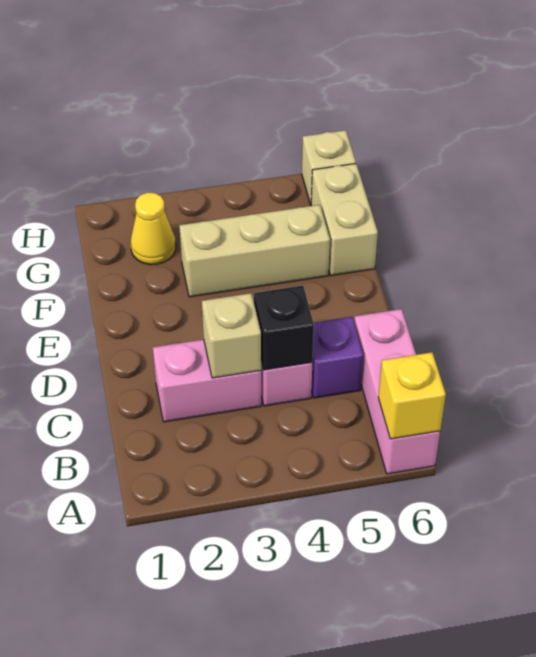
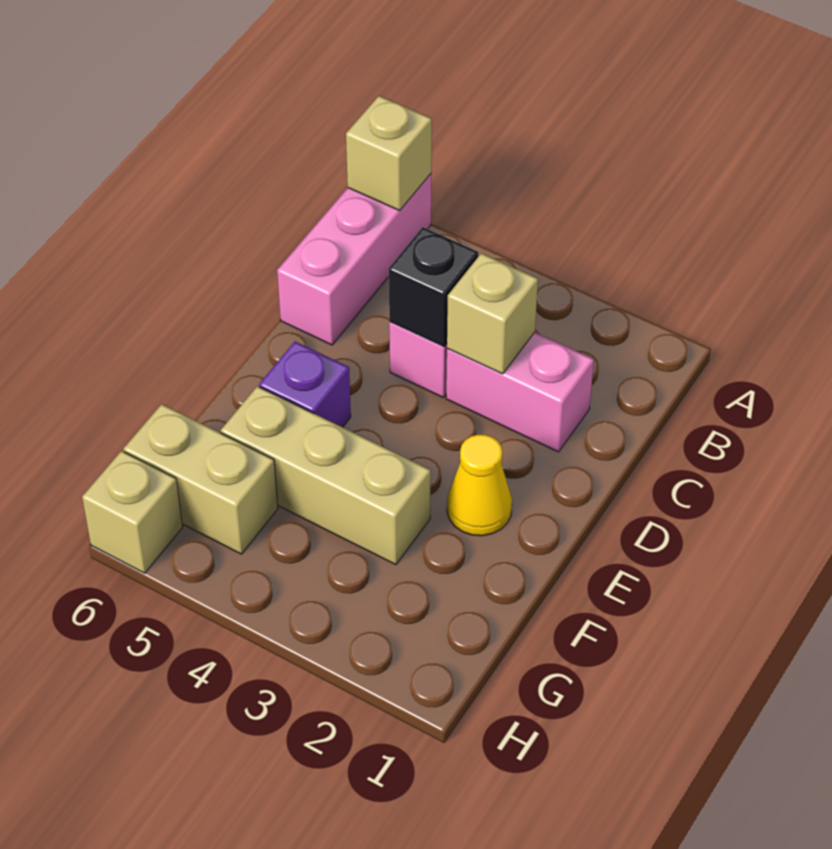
yellow 1x1 brick [378,352,446,439] -> tan 1x1 brick [346,96,432,211]
purple 1x1 brick [311,317,363,398] -> purple 1x1 brick moved to [259,342,351,427]
tan 1x2 brick [311,164,378,276] -> tan 1x2 brick turned to [124,404,278,554]
yellow 1x1 cone [131,193,176,265] -> yellow 1x1 cone moved to [447,435,512,536]

